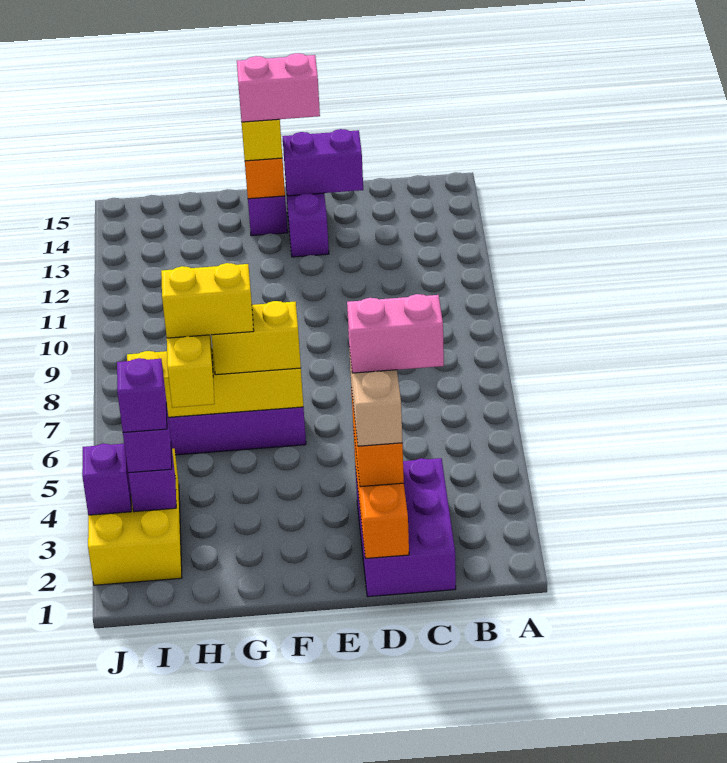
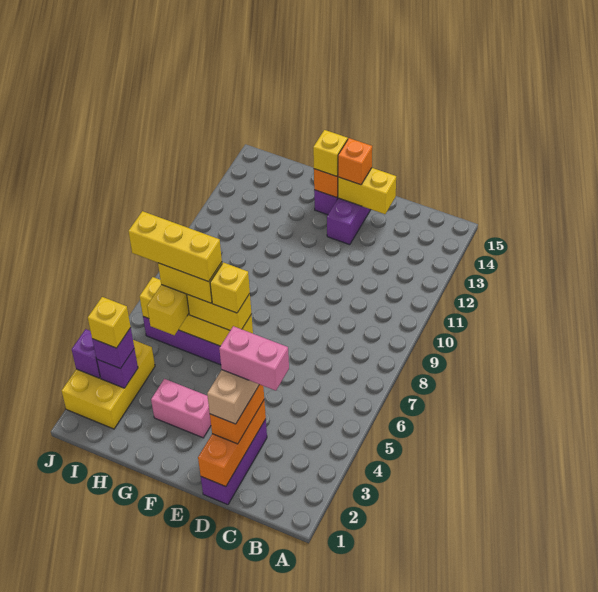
purple 2x3 brick [355,458,456,597] -> purple 1x3 brick [201,419,267,505]
purple 1x2 brick [282,129,363,196] -> yellow 1x2 brick [338,168,396,214]
none -> orange 1x1 brick [338,138,372,185]
pink 1x2 brick [237,53,320,122] -> pink 1x2 brick moved to [151,379,211,438]
none -> yellow 1x1 brick [210,262,250,313]
none -> yellow 1x3 brick [129,211,222,282]
purple 1x1 brick [117,358,167,432] -> yellow 1x1 brick [88,297,131,348]

